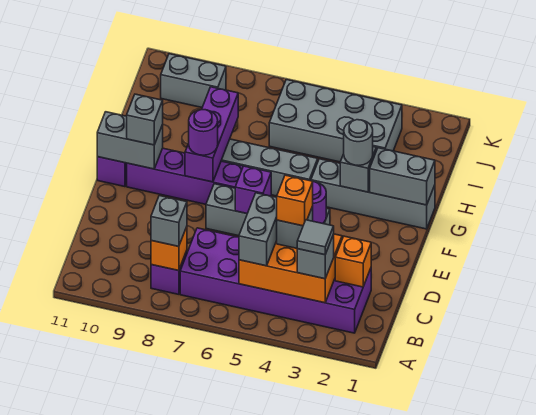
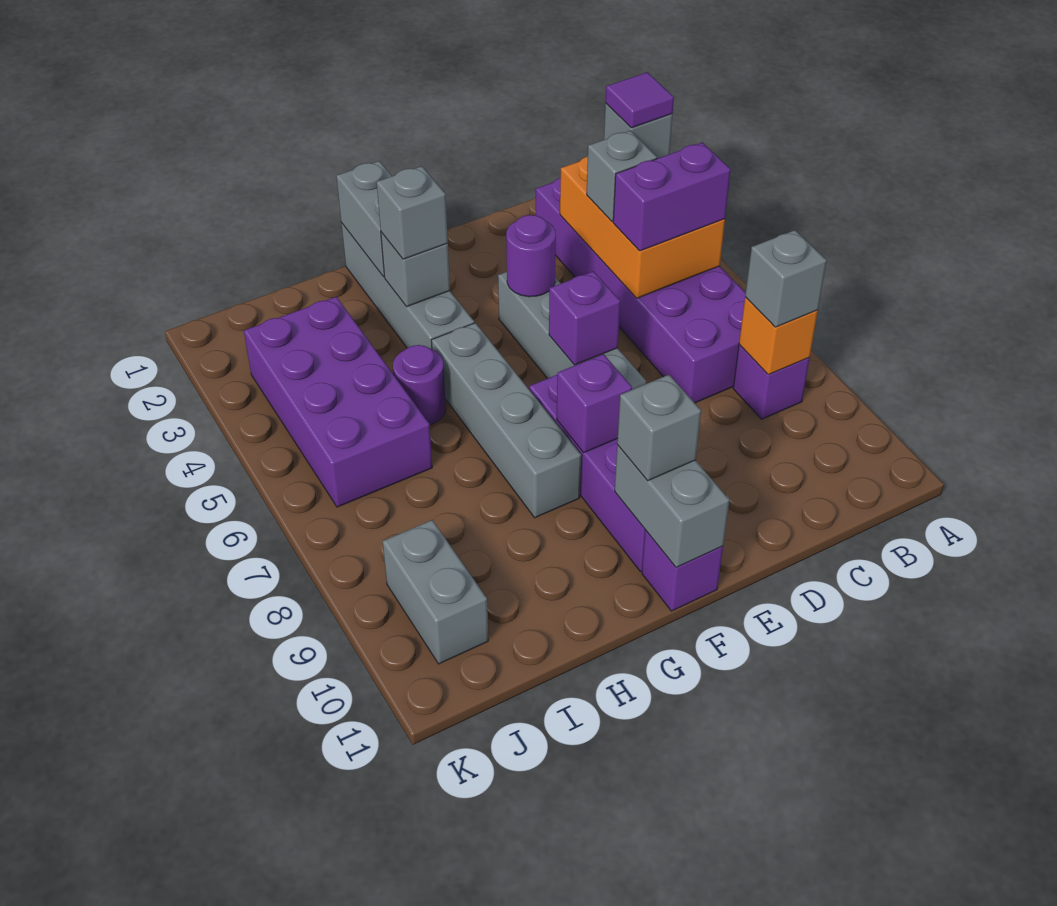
grey 1x1 tile [297,220,334,255] -> purple 1x1 tile [606,72,674,128]
grey 1x2 brick [239,193,277,266] -> purple 1x2 brick [613,142,731,251]
orange 1x1 brick [335,236,371,287] -> none
orange 1x1 brick [277,175,313,226] -> none
purple 1x3 brick [185,87,238,182] -> purple 1x1 brick [557,354,632,453]
purple 1x1 round brick [189,110,218,155] -> purple 1x1 round brick moved to [393,345,446,425]
grey 1x1 round brick [344,120,373,165] -> grey 1x1 brick [377,166,448,259]
grey 2x4 brick [269,80,402,162] -> purple 2x4 brick [244,297,432,507]

